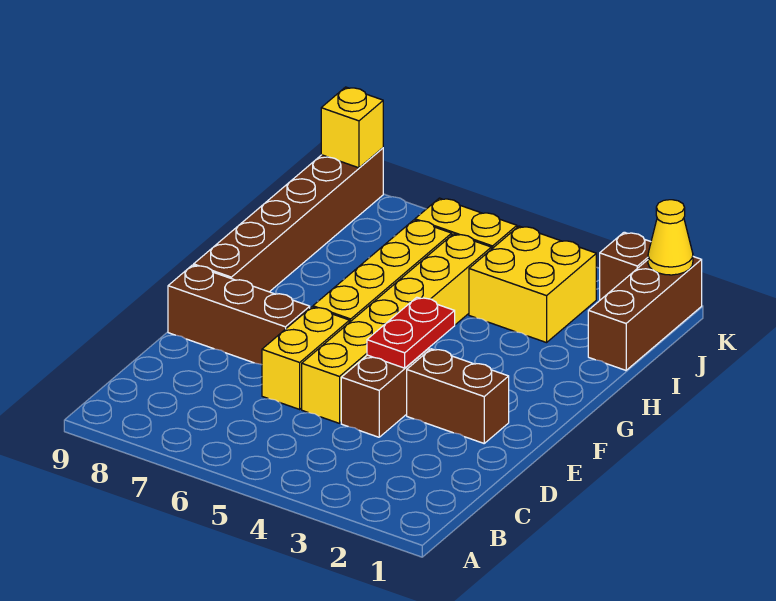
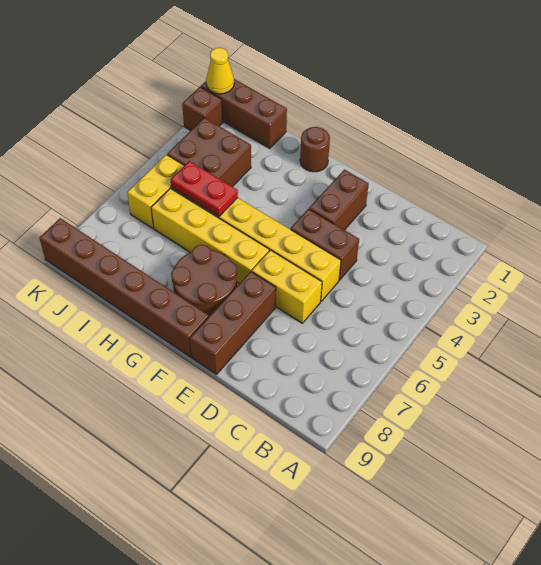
red 1x2 plate [367,297,455,368] -> red 1x2 plate moved to [171,161,238,216]
none -> brown 2x2 round brick [171,245,237,316]
none -> brown 1x1 round brick [300,127,330,172]
yellow 2x2 brick [469,226,596,343] -> brown 2x2 brick [167,118,251,187]
yellow 1x1 brick [321,87,383,168] -> none

